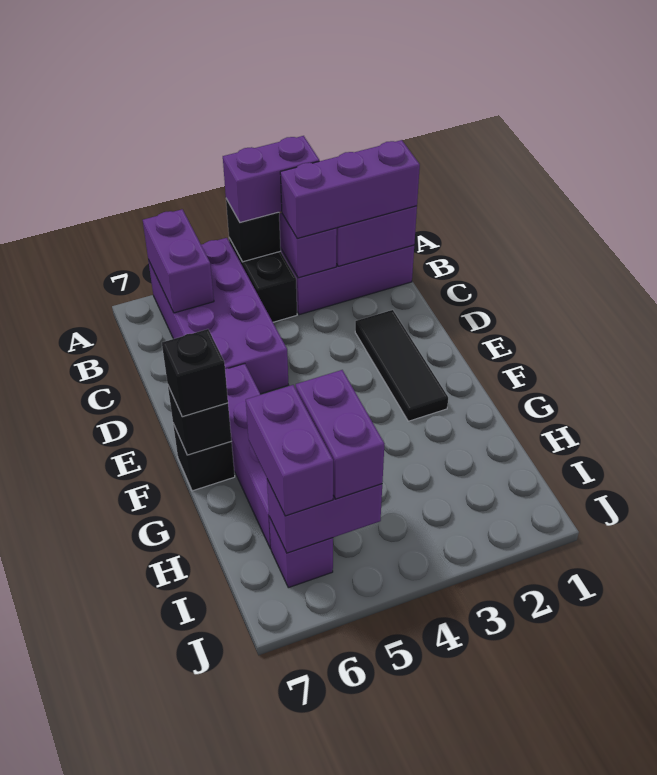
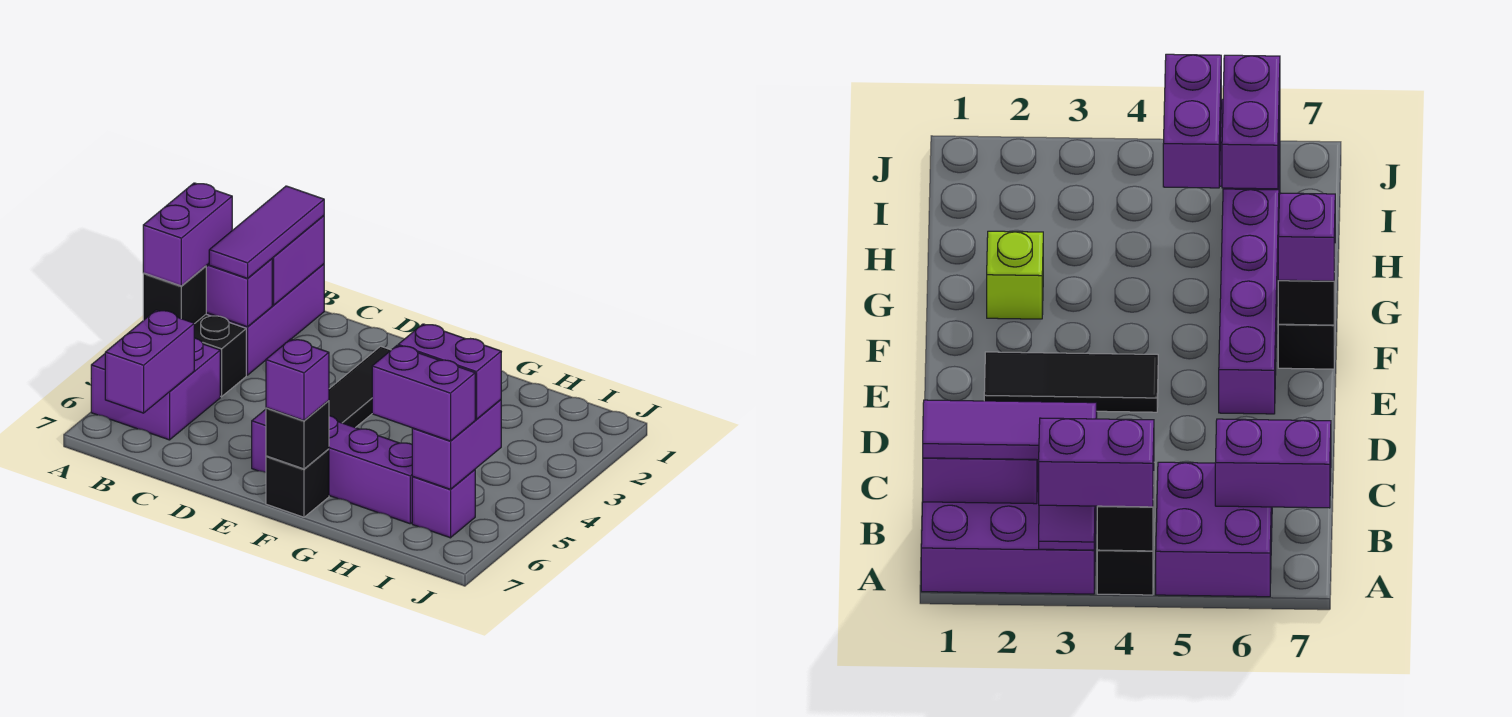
purple 2x4 brick [148,238,288,394] -> purple 2x2 brick [91,338,220,440]
purple 1x2 brick [143,209,214,313] -> purple 1x2 brick turned to [105,310,194,413]
purple 1x3 brick [280,140,420,238] -> purple 1x3 tile [209,186,324,278]
black 1x3 tile [355,310,448,421] -> black 1x3 tile turned to [329,346,391,428]
black 1x1 brick [162,329,228,417] -> purple 1x1 brick [266,339,329,421]
none -> lime 1x1 brick [987,231,1043,319]

